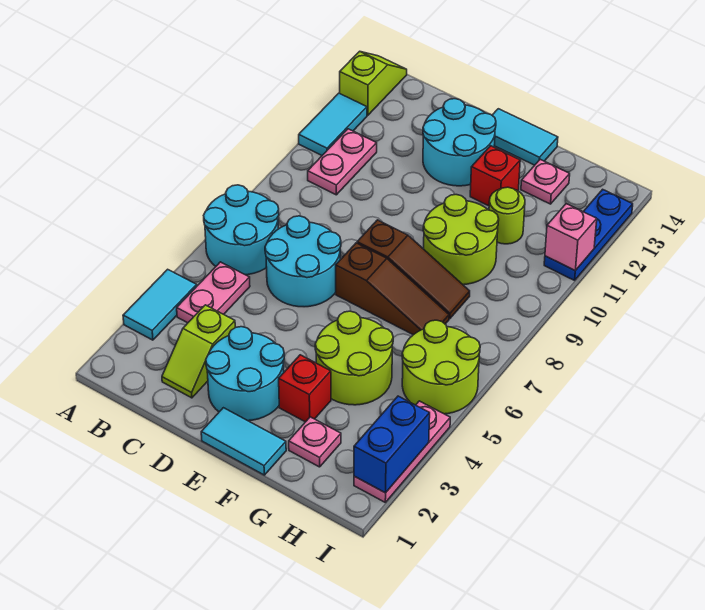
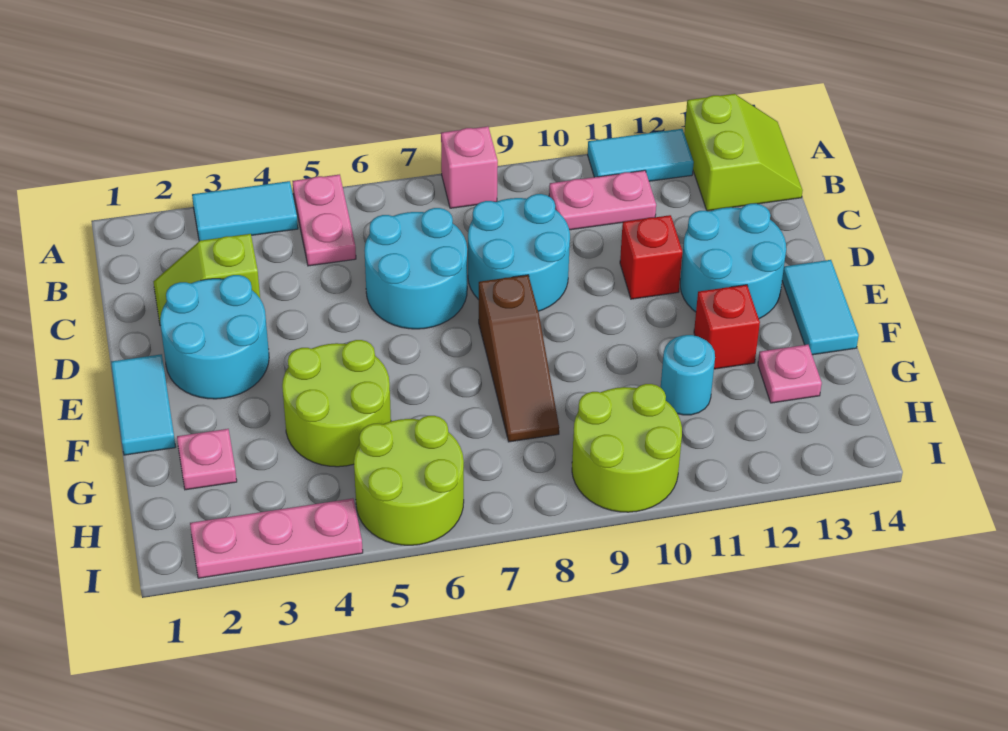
cyan 2x2 round brick [204,185,279,275] -> cyan 2x2 round brick moved to [468,194,570,311]
lime 1x2 slope [340,51,407,115] -> lime 2x2 slope [684,94,803,211]
pink 1x2 plate [177,262,250,323] -> pink 1x2 plate turned to [293,174,356,266]
brown 1x3 slope [336,243,449,335] -> none
red 1x1 brick [279,355,331,422] -> red 1x1 brick moved to [620,215,682,299]
lime 2x2 round brick [423,195,499,285] -> lime 2x2 round brick moved to [572,384,682,512]
lime 1x1 round brick [489,187,525,244] -> cyan 1x1 round brick [661,335,715,415]
blue 1x2 brick [354,396,430,493] -> none
blue 1x3 plate [544,189,633,280] -> none
pink 1x1 brick [545,204,597,270] -> pink 1x1 brick moved to [441,126,498,208]

